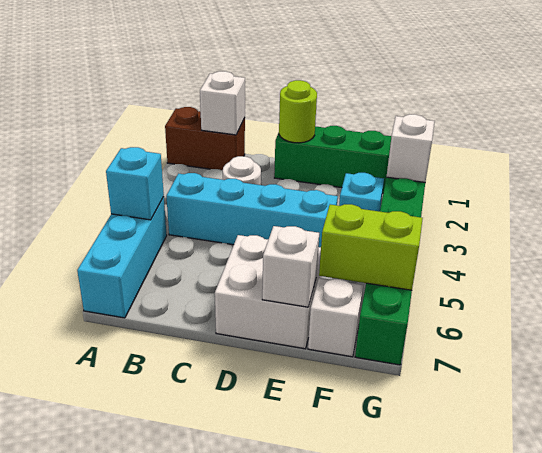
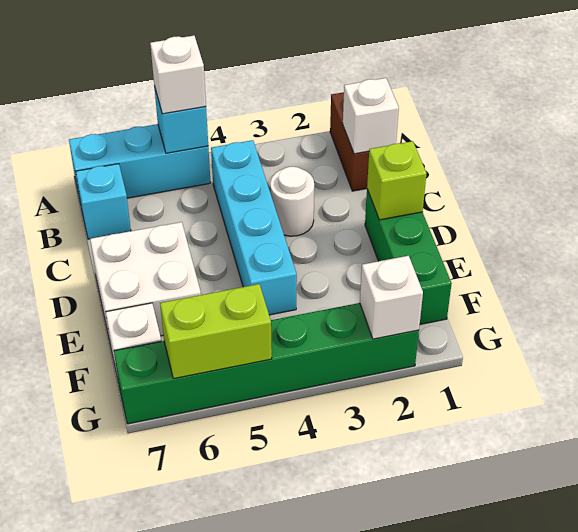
lime 1x1 round brick [279,80,317,143] -> lime 1x1 brick [367,141,427,220]
white 1x1 brick [262,226,319,307] -> white 1x1 brick moved to [150,36,206,114]
cyan 1x1 brick [339,173,384,211] -> cyan 1x1 brick moved to [76,164,131,239]
lime 1x2 brick [319,204,423,290] -> lime 1x2 brick turned to [160,284,272,379]

